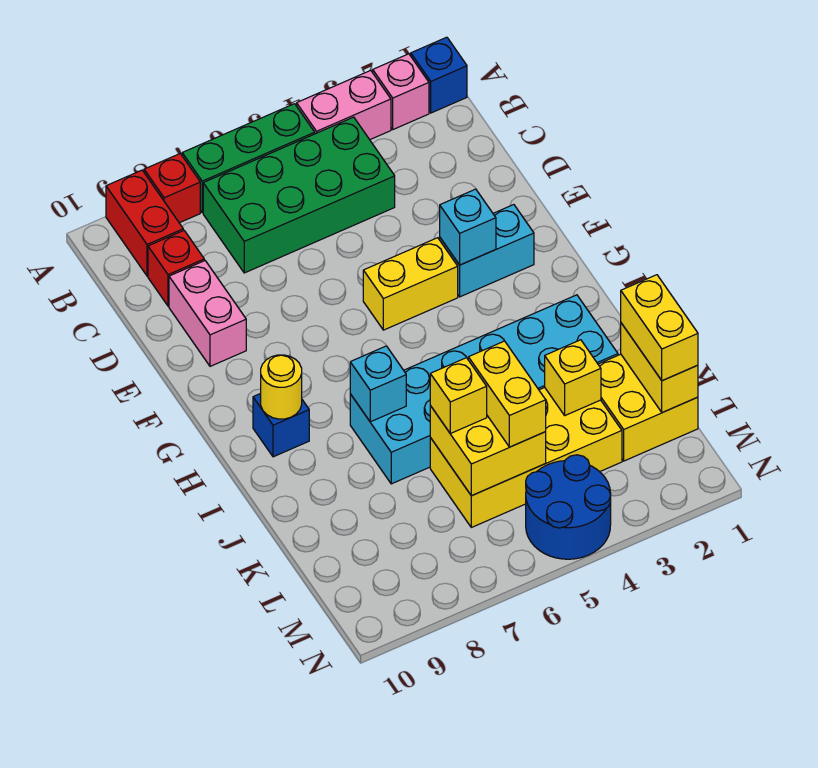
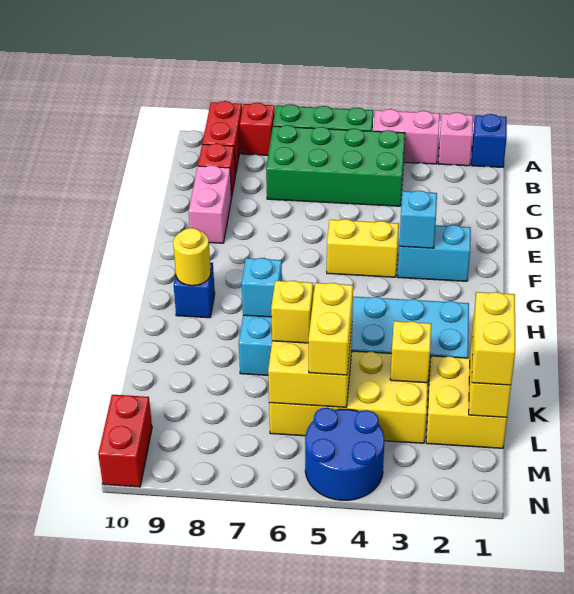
none -> red 1x2 brick [98,395,152,487]

